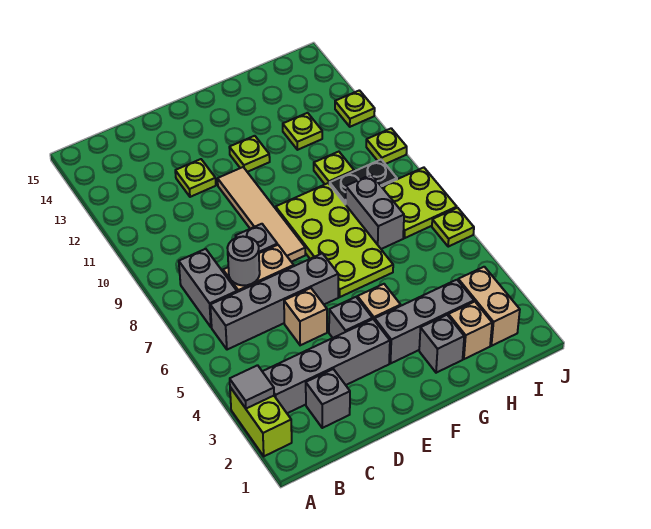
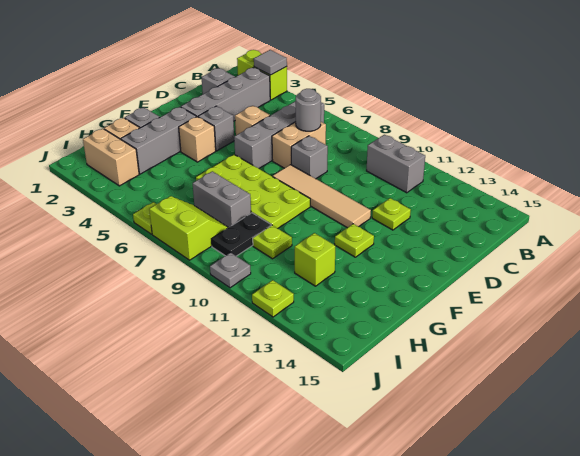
grey 1x2 brick [179,249,237,327] -> grey 1x2 brick moved to [367,135,425,193]
lime 1x1 plate [283,113,322,150] -> lime 1x1 brick [295,233,336,286]
lime 2x2 plate [381,168,457,238] -> lime 2x2 slope [149,196,228,260]
lime 1x1 plate [366,128,407,164] -> grey 1x1 plate [210,252,251,288]

